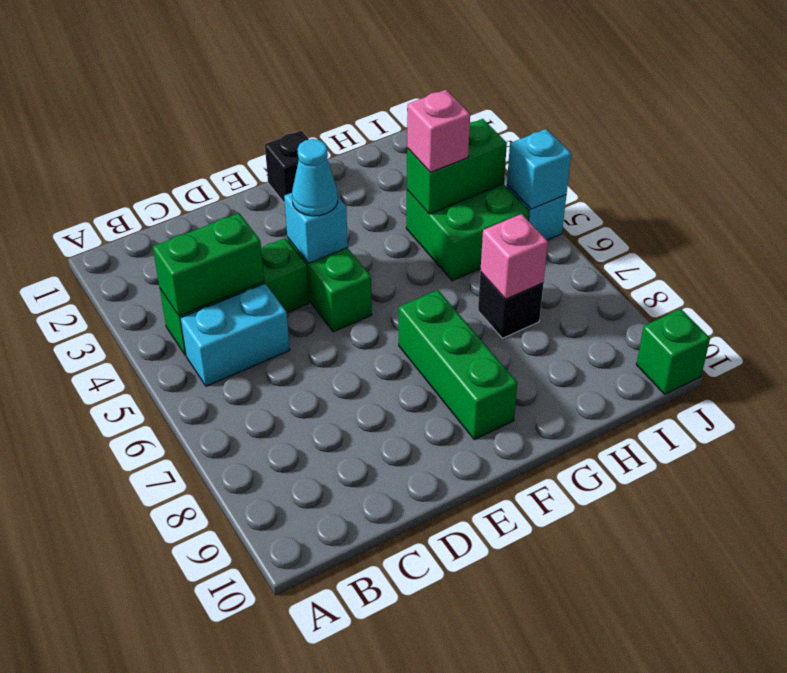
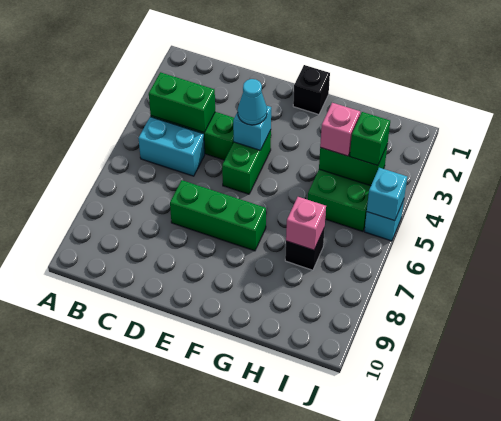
green 1x3 brick [399,290,517,440] -> green 1x3 brick turned to [170,180,266,251]
green 1x1 brick [637,309,710,394] -> green 1x1 brick moved to [350,112,390,166]

